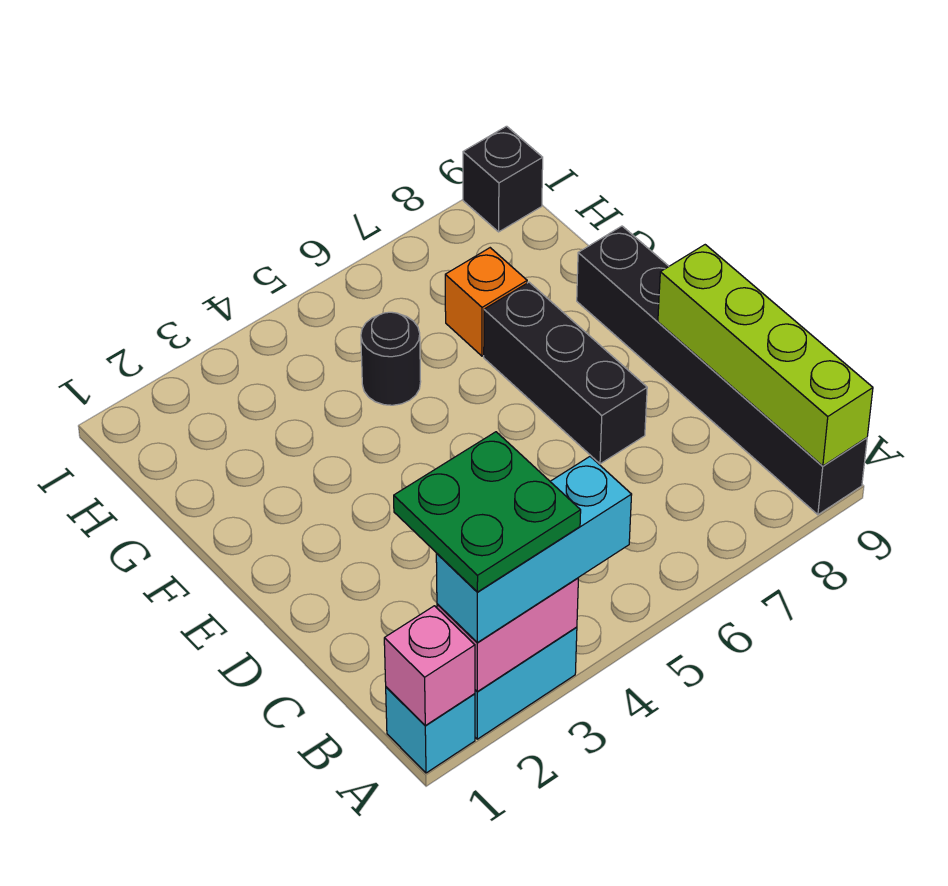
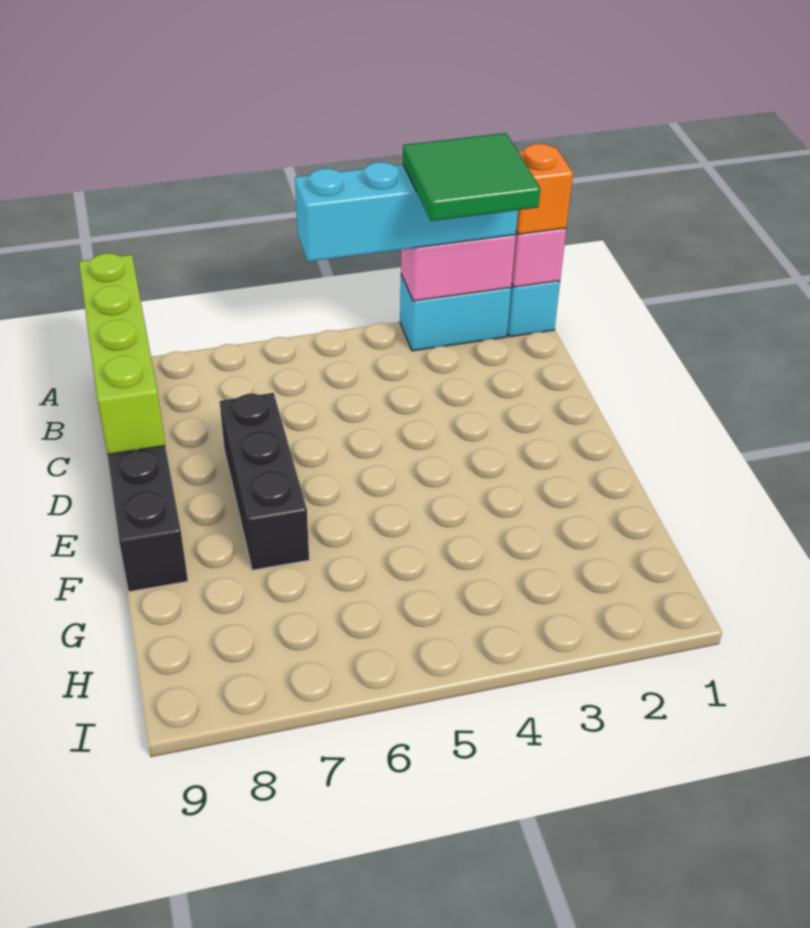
cyan 1x3 brick [436,457,632,643] -> cyan 1x4 brick [295,162,518,262]
green 2x2 plate [394,432,581,592] -> green 2x2 tile [403,133,540,221]
black 1x1 round brick [361,312,421,405] -> none
orange 1x1 brick [445,248,527,356] -> orange 1x1 brick moved to [516,144,573,234]
black 1x1 brick [463,126,543,232] -> none

